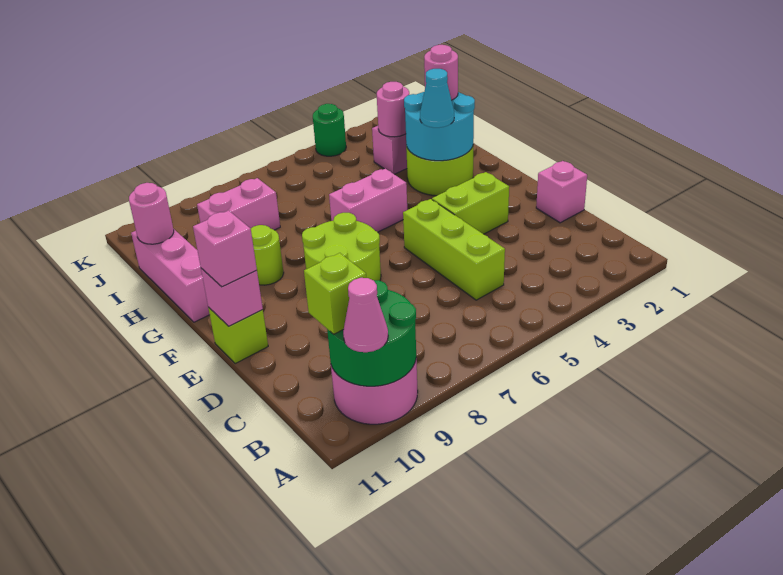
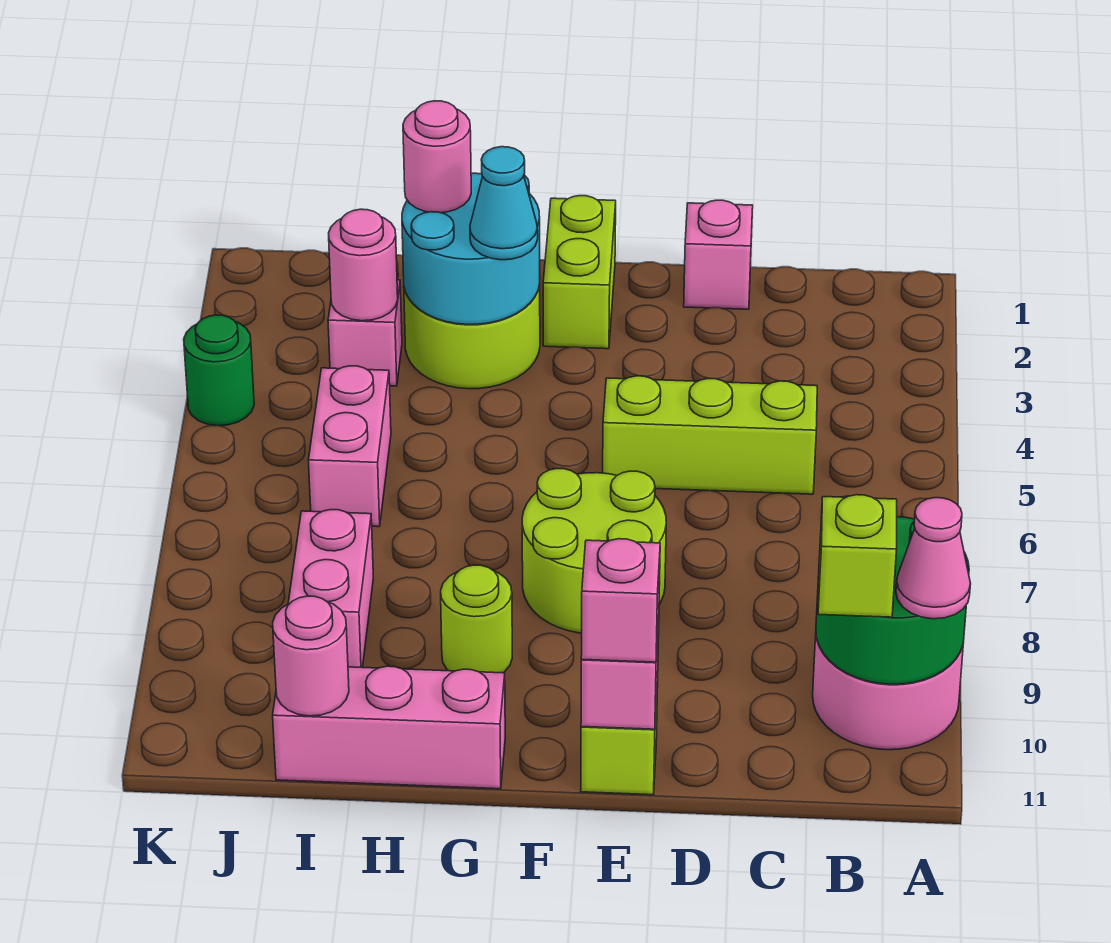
lime 1x2 brick [432,172,509,234] -> lime 1x2 brick moved to [543,196,616,349]
pink 1x2 brick [329,169,407,232] -> pink 1x2 brick moved to [308,366,391,527]

